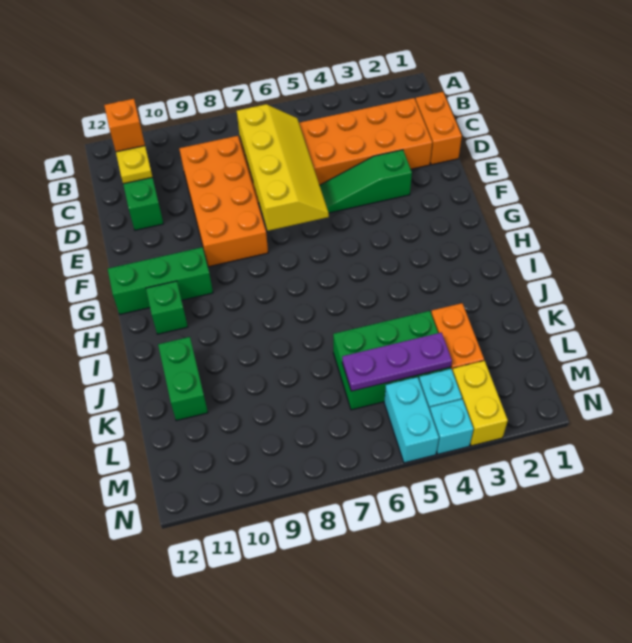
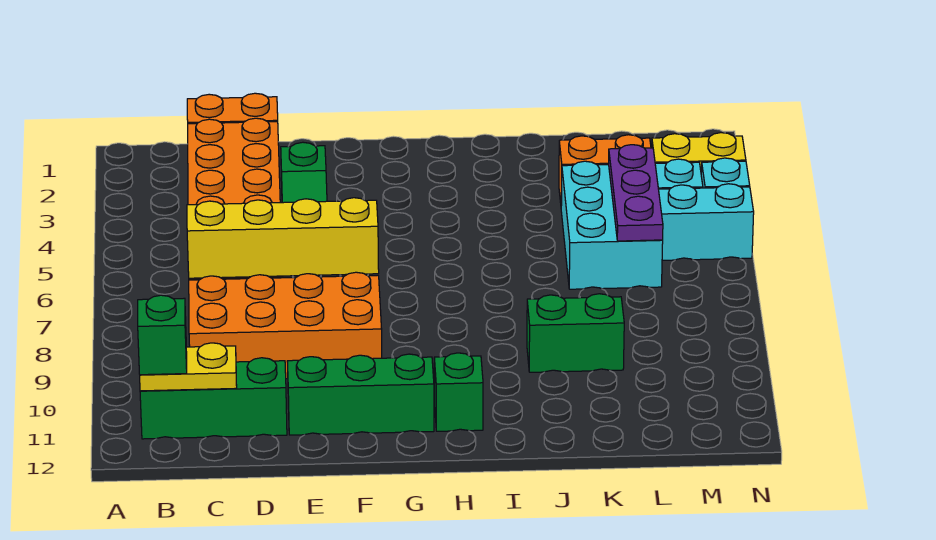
orange 1x1 brick [104,99,145,152] -> green 1x1 brick [138,295,187,375]
green 1x3 brick [108,247,213,314] -> green 1x3 brick turned to [287,354,434,435]
green 1x2 brick [158,337,208,421] -> green 1x2 brick moved to [527,294,624,372]
green 2x3 brick [333,311,451,410] -> cyan 2x3 brick [561,161,663,289]

